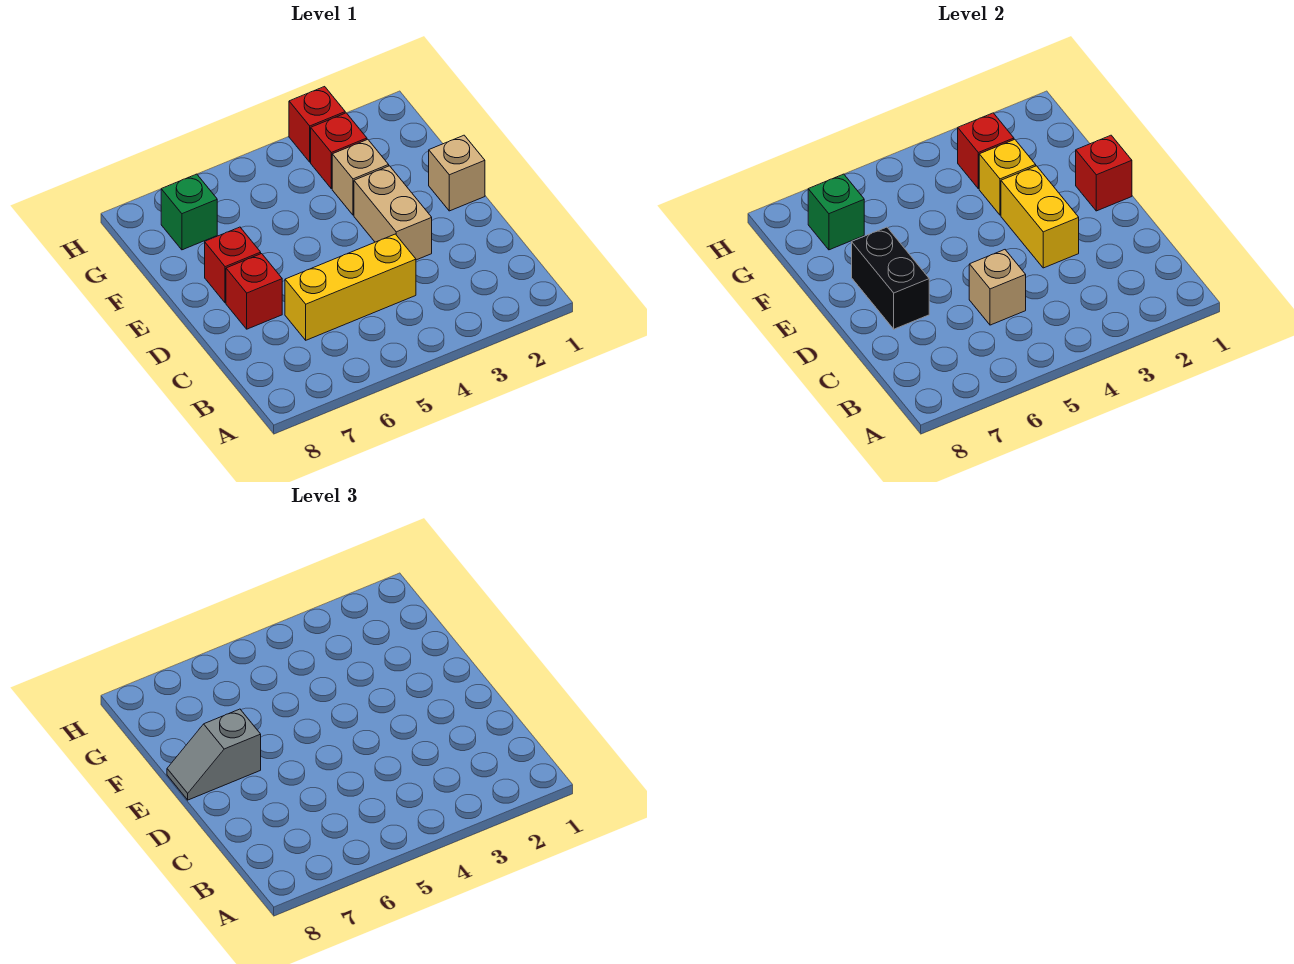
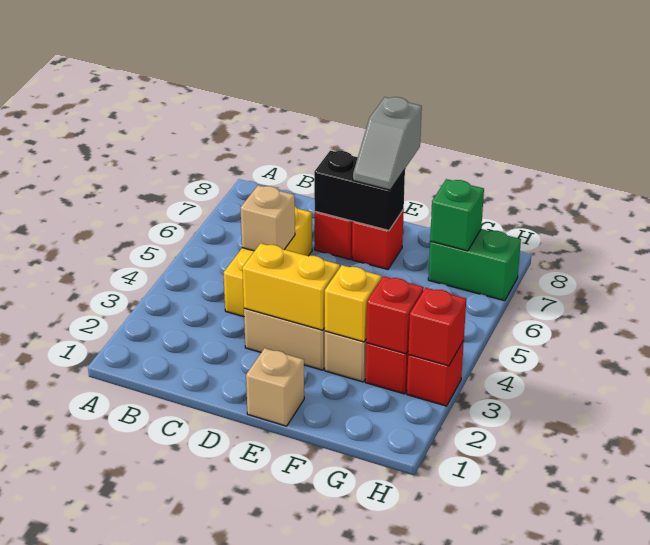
red 1x1 brick [1076,135,1132,211] -> red 1x1 brick moved to [408,288,466,366]
grey 1x2 slope [167,709,261,800] -> grey 1x2 slope turned to [353,97,422,190]
green 1x1 brick [161,174,217,250] -> green 1x2 brick [428,229,521,301]

